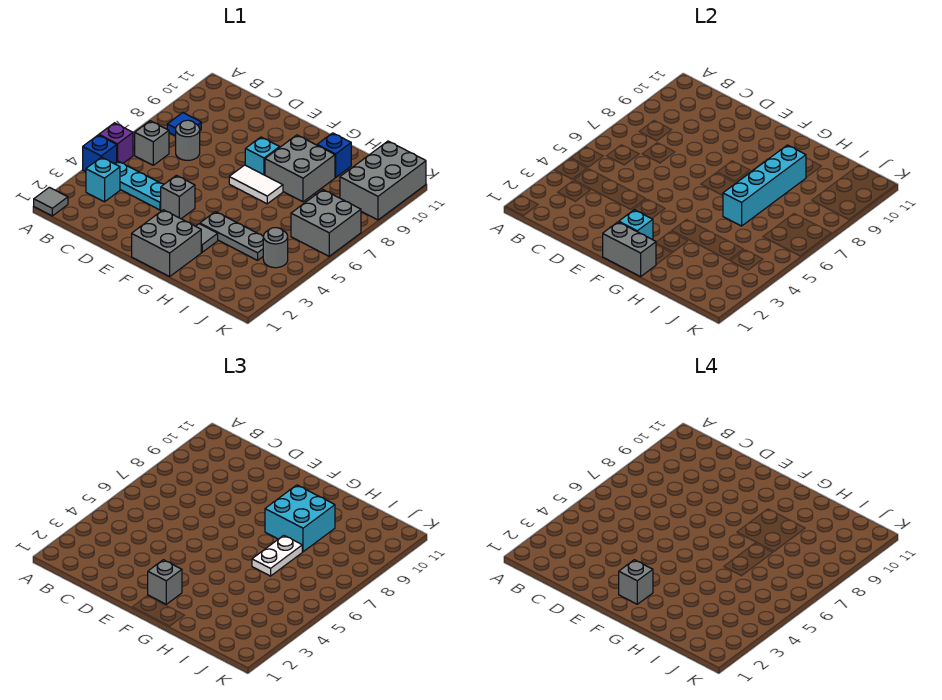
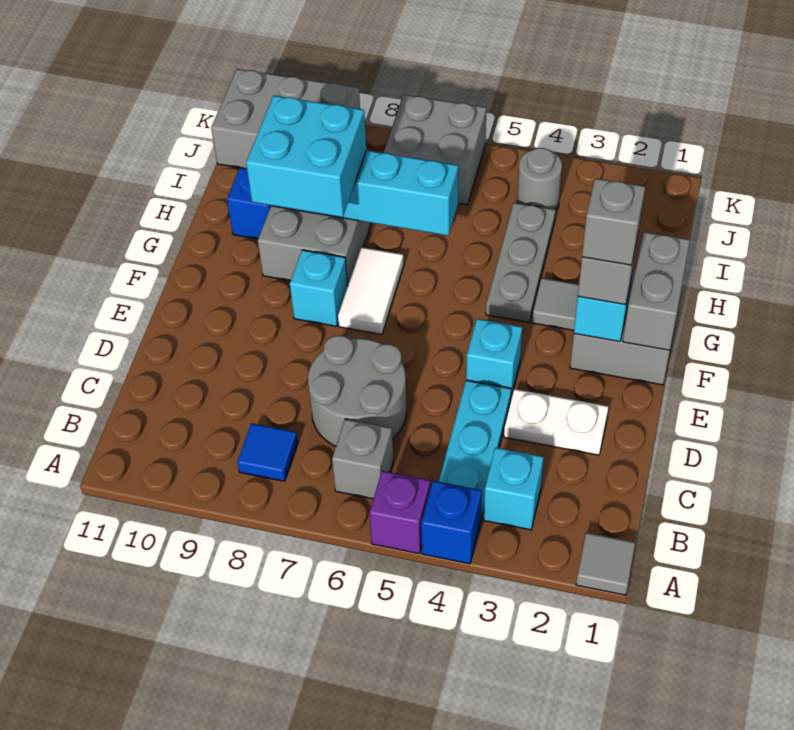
grey 1x1 round brick [176,120,200,160] -> grey 2x2 round brick [308,336,407,446]
grey 1x1 brick [161,175,195,219] -> cyan 1x1 brick [466,319,522,396]
white 1x2 plate [252,535,302,576] -> white 1x2 plate moved to [504,389,609,455]

